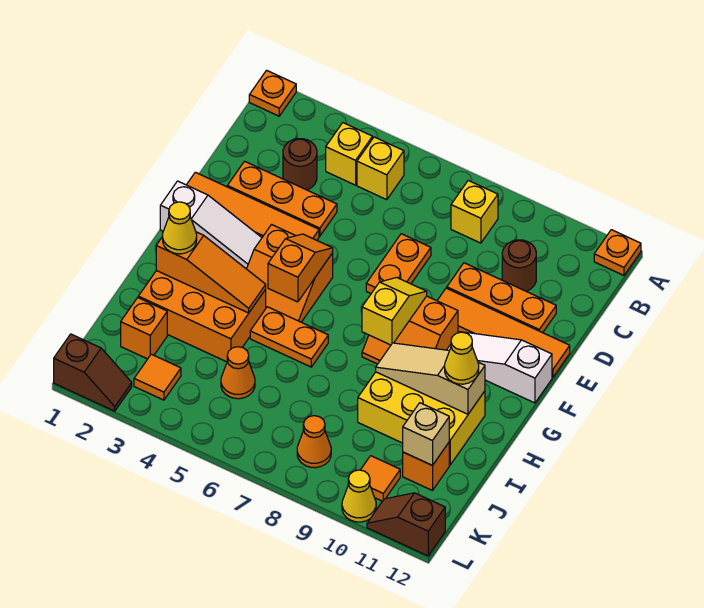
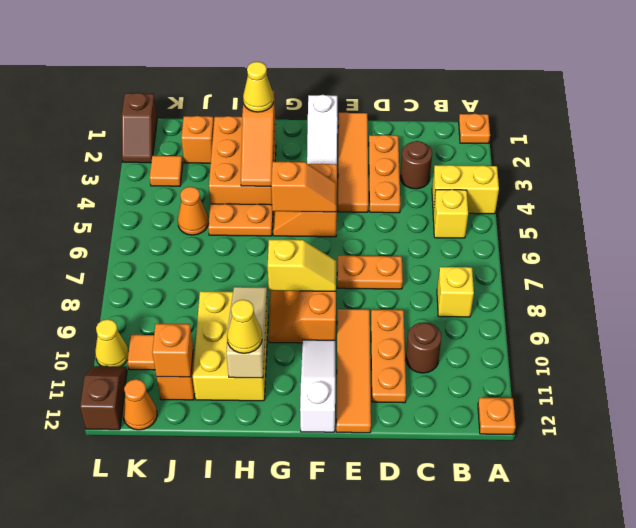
yellow 1x1 brick [326,123,372,185] -> yellow 1x2 brick [432,165,499,214]
orange 1x2 plate [250,307,328,367] -> orange 1x2 plate turned to [208,204,273,236]
tan 1x1 brick [403,403,449,466] -> orange 1x1 brick [152,324,193,377]
orange 1x1 cone [297,416,331,468] -> orange 1x1 cone moved to [123,379,157,430]

